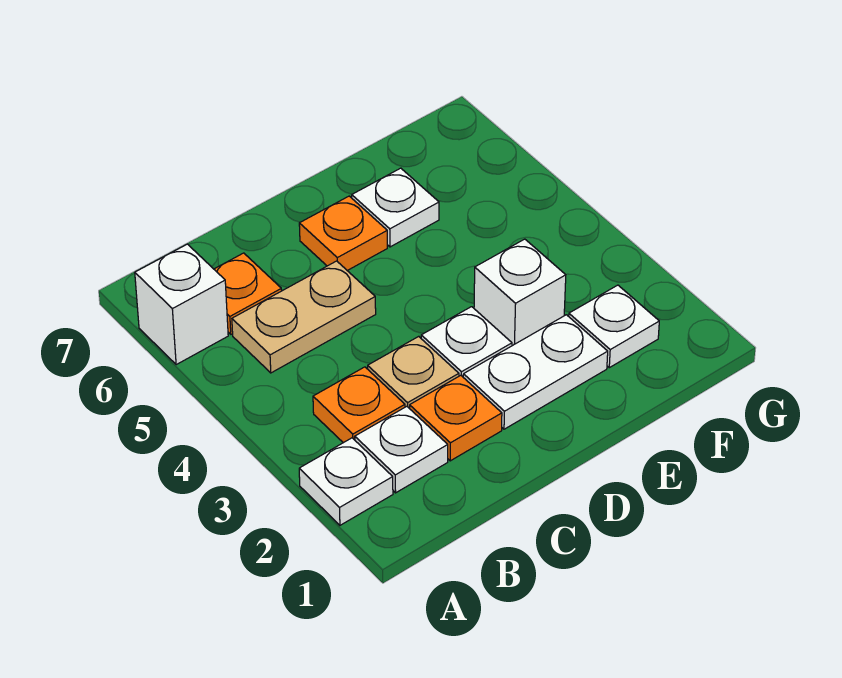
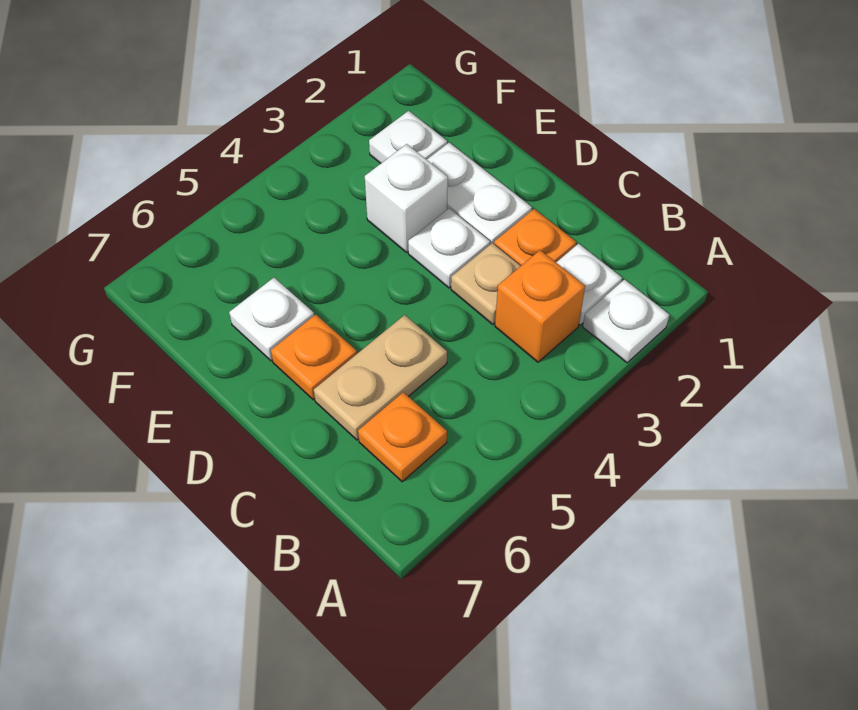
white 1x1 brick [135,244,228,365] -> none
orange 1x1 plate [313,367,405,443] -> orange 1x1 brick [495,250,585,362]
tan 1x2 plate [232,261,376,373] -> tan 1x2 plate turned to [314,315,447,440]

